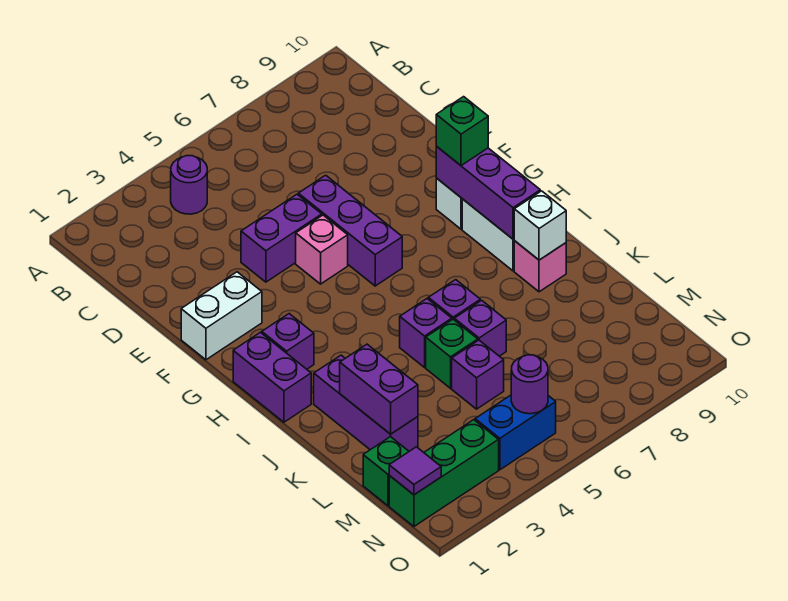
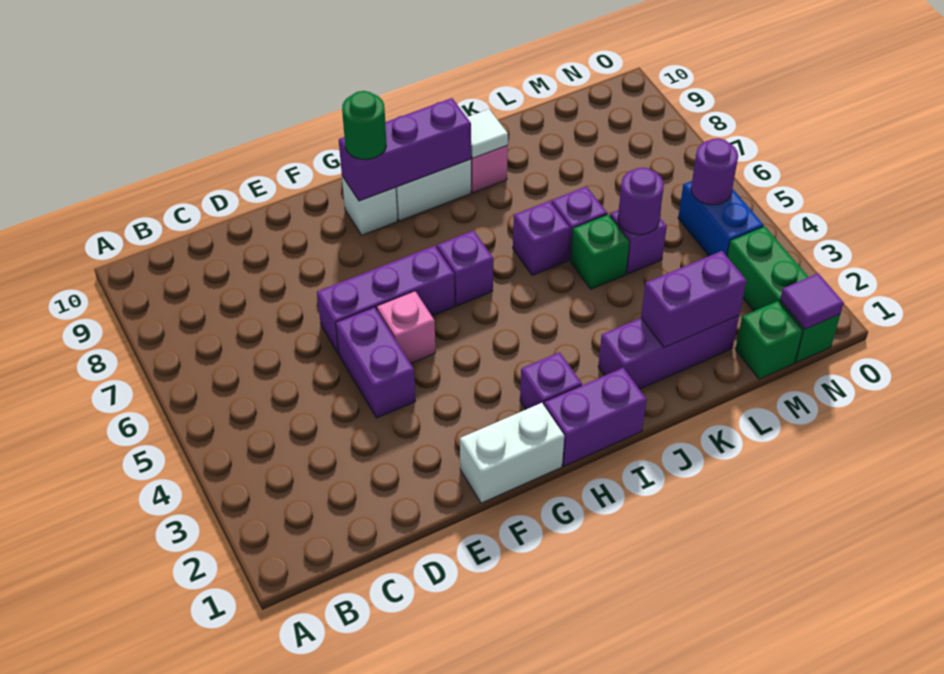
purple 1x1 round brick [171,156,207,214] -> purple 1x1 round brick moved to [618,168,664,235]
white 1x2 brick [181,272,262,360] -> white 1x2 brick turned to [460,403,564,503]
green 1x1 brick [436,97,488,166] -> green 1x1 round brick [342,91,386,159]
purple 1x1 brick [400,299,452,367] -> purple 1x1 brick moved to [437,230,493,306]
white 1x1 brick [514,191,566,260] -> white 1x1 tile [467,109,508,158]

